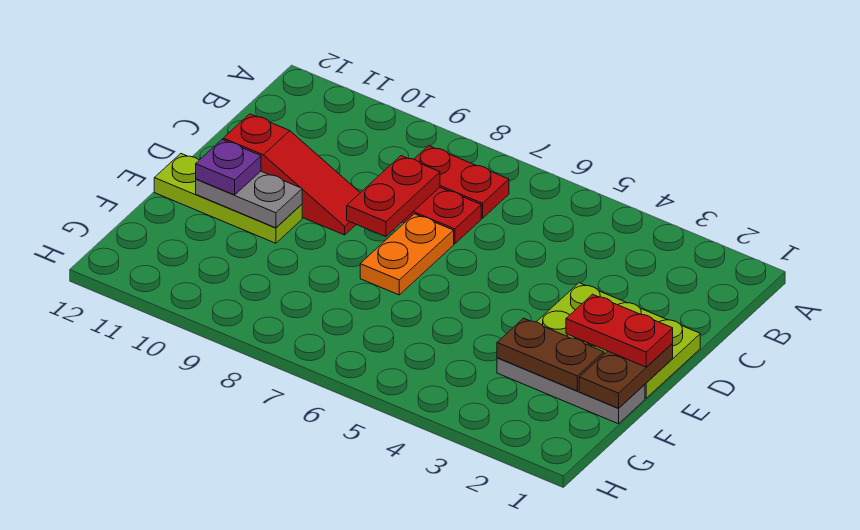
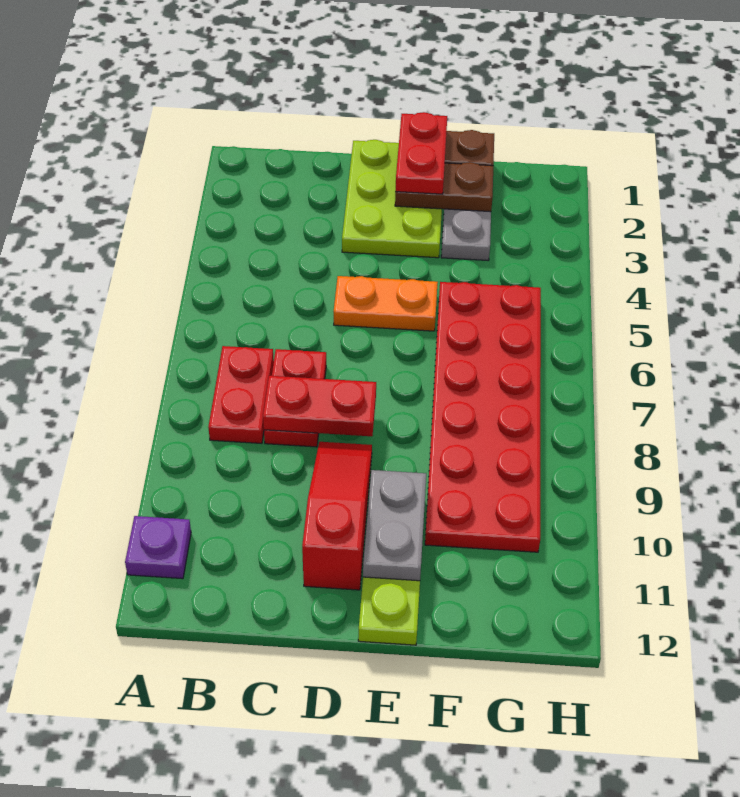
orange 1x2 plate [360,214,454,295] -> orange 1x2 plate moved to [334,276,438,331]
purple 1x1 plate [196,140,261,195] -> purple 1x1 plate moved to [125,516,191,579]
brown 1x2 plate [497,318,604,391] -> brown 1x2 plate turned to [395,162,493,212]
none -> red 2x6 plate [425,282,541,552]

